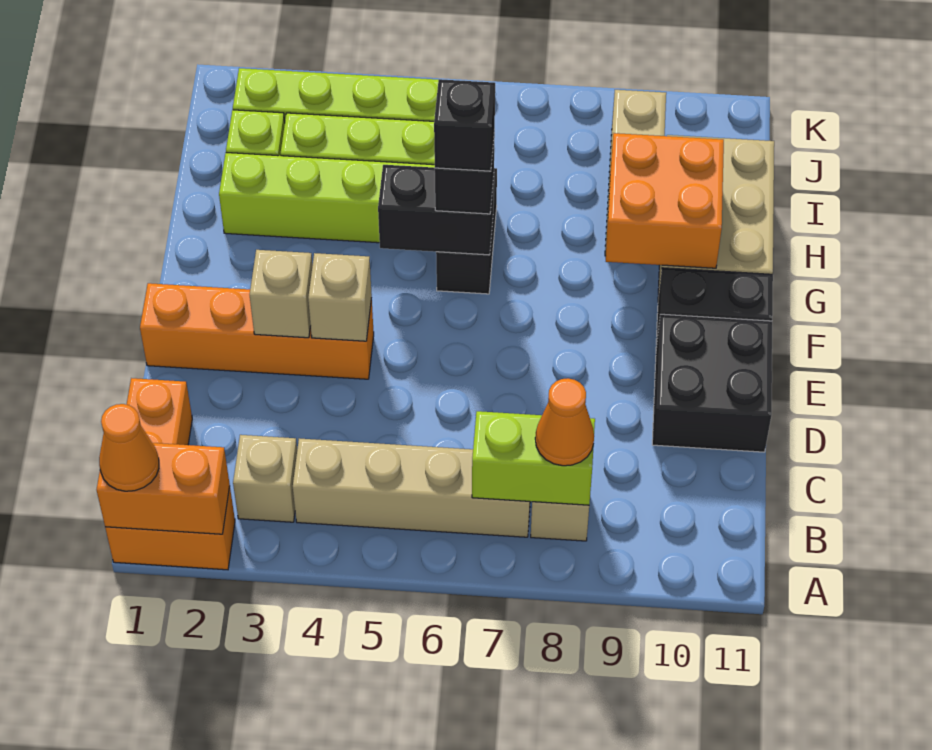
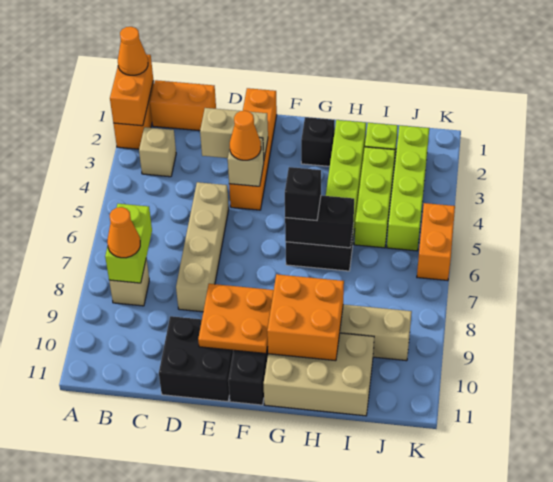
tan 1x4 brick [293,438,530,537] -> tan 1x4 brick moved to [176,182,229,312]
tan 1x1 brick [250,250,312,338] -> tan 1x2 brick [200,108,268,159]
none -> orange 1x1 cone [230,111,261,160]
none -> orange 2x2 plate [198,284,274,354]
black 1x2 brick [378,165,494,255] -> black 1x2 brick turned to [285,195,354,248]
black 1x1 brick [434,79,495,171] -> black 1x1 brick moved to [301,117,335,166]
none -> orange 1x2 brick [417,203,455,281]

